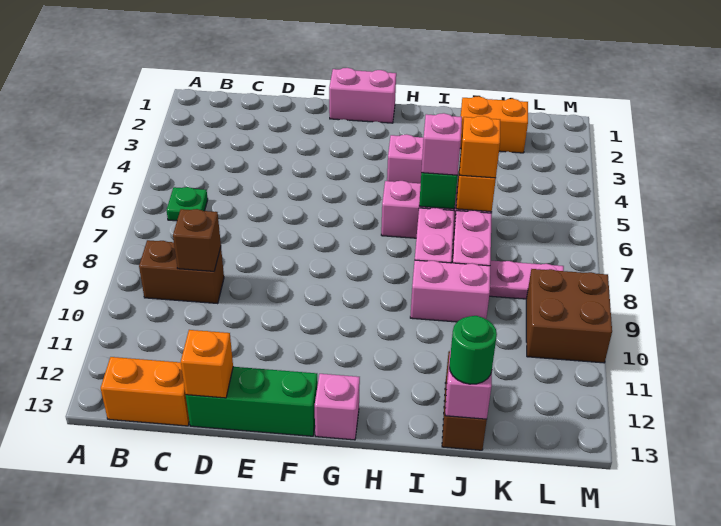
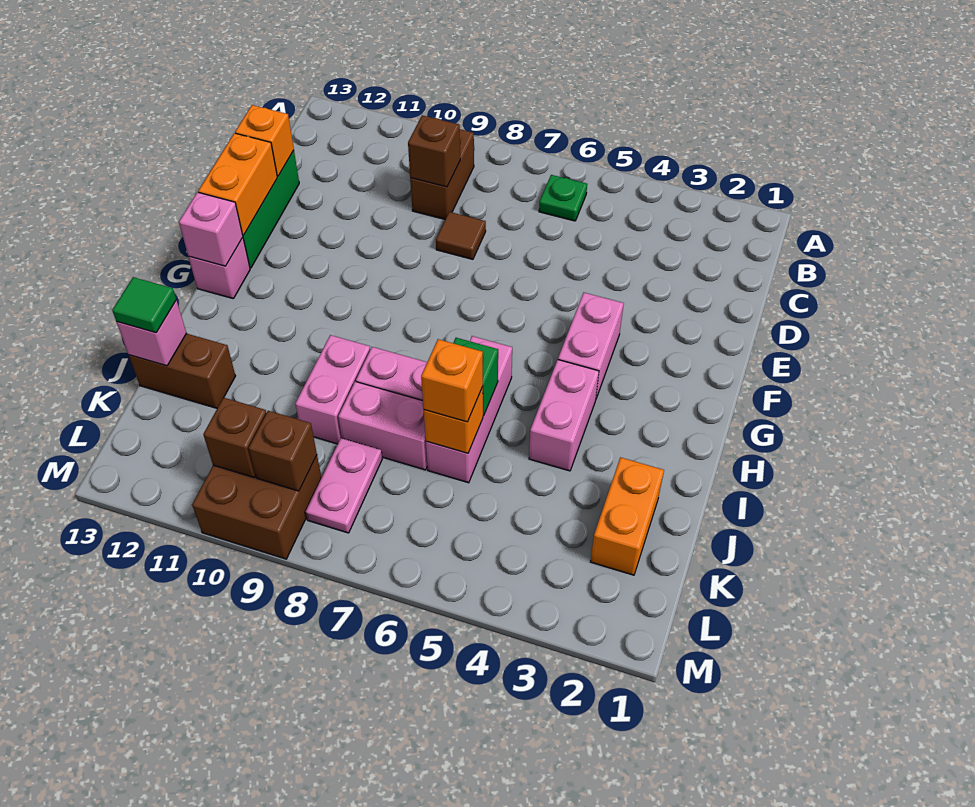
orange 1x2 brick [101,357,189,426] -> orange 1x2 brick moved to [198,133,277,235]
none -> brown 1x1 tile [436,212,486,259]
pink 1x2 brick [329,68,396,123] -> pink 1x2 brick moved to [558,293,624,398]
pink 1x1 brick [421,113,462,175] -> pink 1x1 brick moved to [179,192,243,266]
green 1x1 round brick [449,316,497,384] -> green 1x1 tile [112,277,176,333]
none -> brown 1x1 brick [249,411,317,491]
none -> brown 1x1 brick [203,398,266,477]

